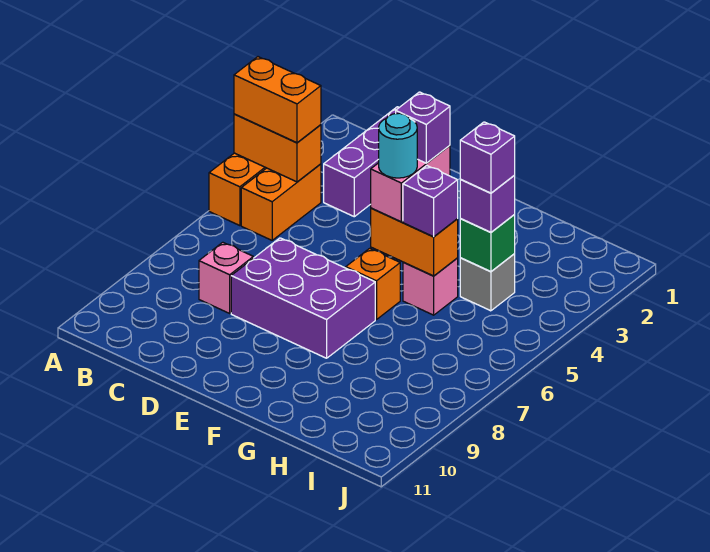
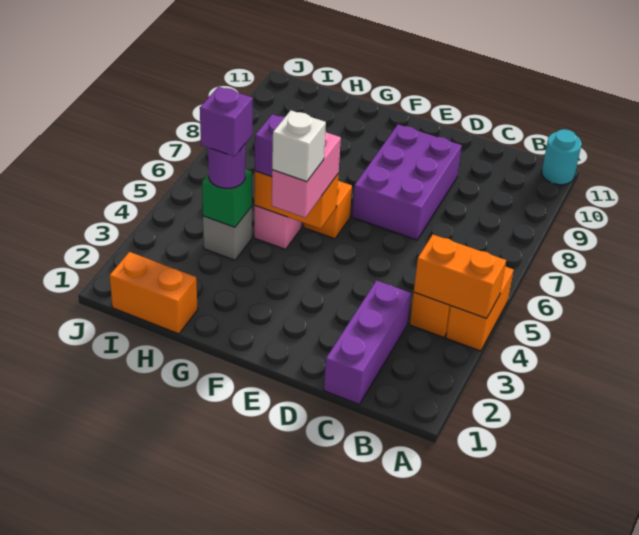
orange 1x2 brick [234,57,321,143] -> orange 1x2 brick moved to [109,252,198,334]
pink 1x1 brick [199,242,253,313] -> none
purple 2x3 brick [231,238,375,358] -> purple 2x3 brick turned to [352,125,462,240]
purple 1x1 brick [396,92,450,163] -> white 1x1 brick [272,110,326,182]
cyan 1x1 round brick [379,113,417,178] -> cyan 1x1 round brick moved to [542,129,582,185]
purple 1x1 brick [460,175,515,232] -> purple 1x1 round brick [208,143,246,188]

